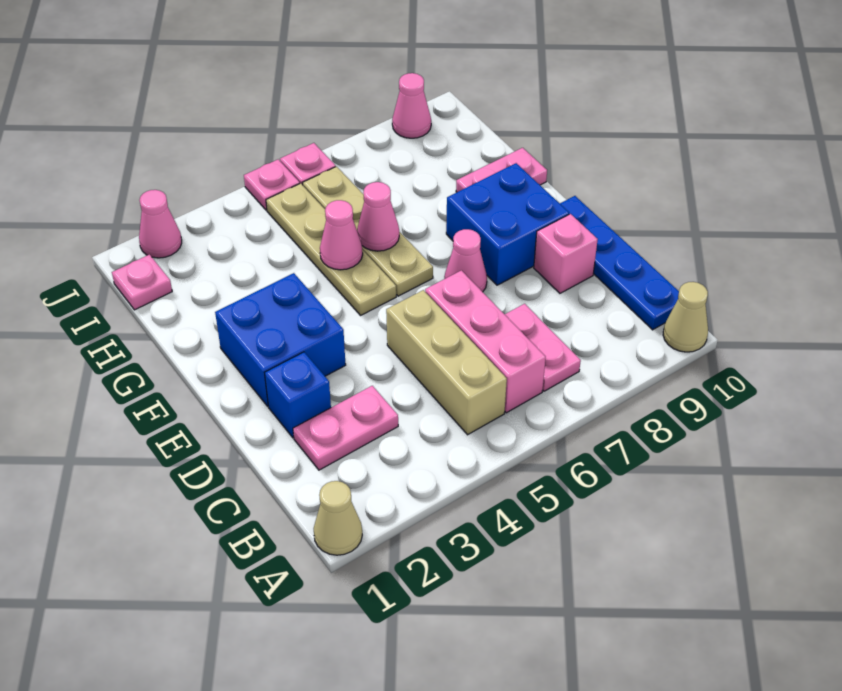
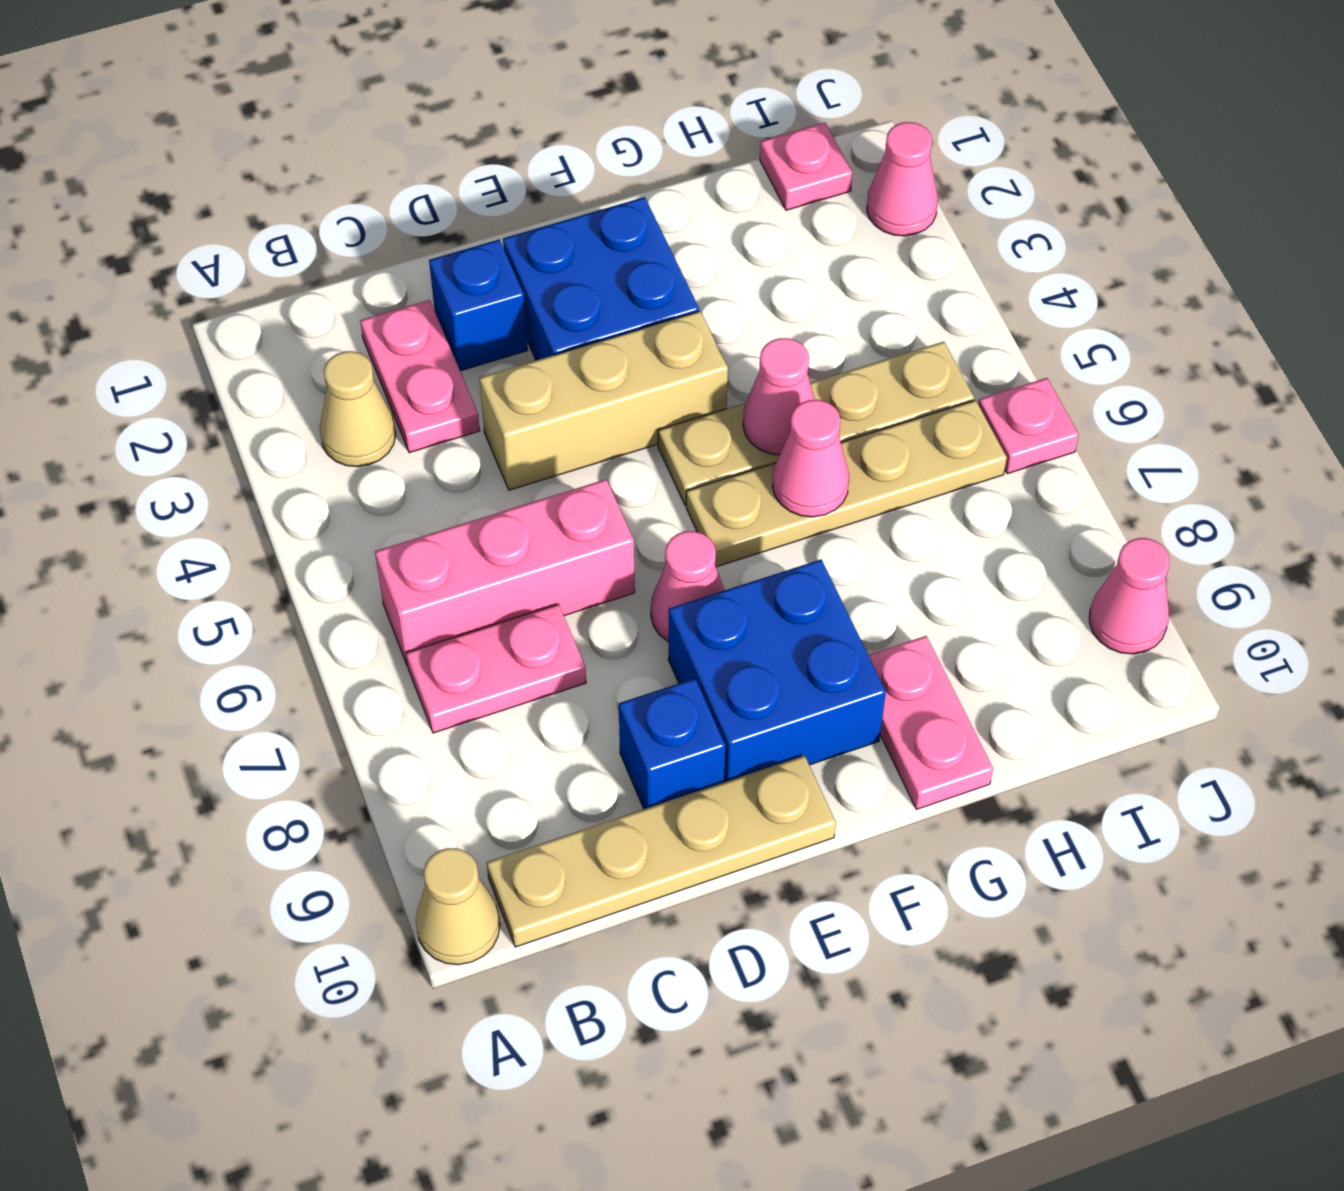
tan 1x1 cone [314,481,362,555] -> tan 1x1 cone moved to [320,351,396,467]
tan 1x3 brick [386,290,507,435] -> tan 1x3 brick moved to [479,311,728,490]
blue 1x4 plate [560,196,679,330] -> tan 1x4 plate [487,755,836,947]
pink 1x1 brick [534,214,598,293] -> blue 1x1 brick [619,678,725,809]
pink 1x1 plate [244,159,300,210] -> none

